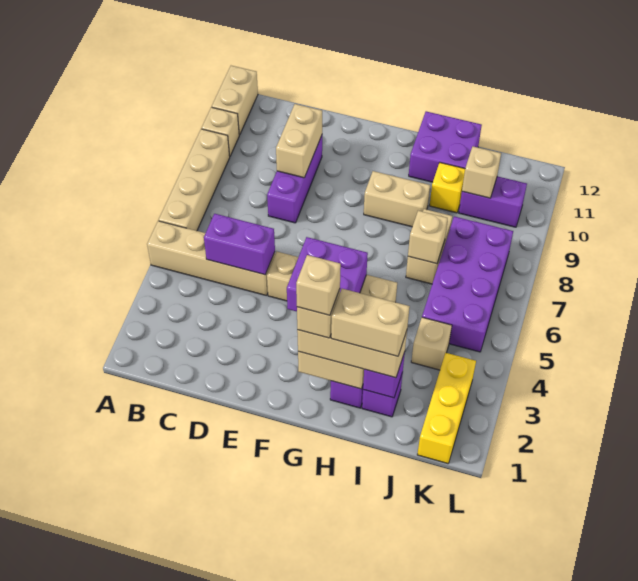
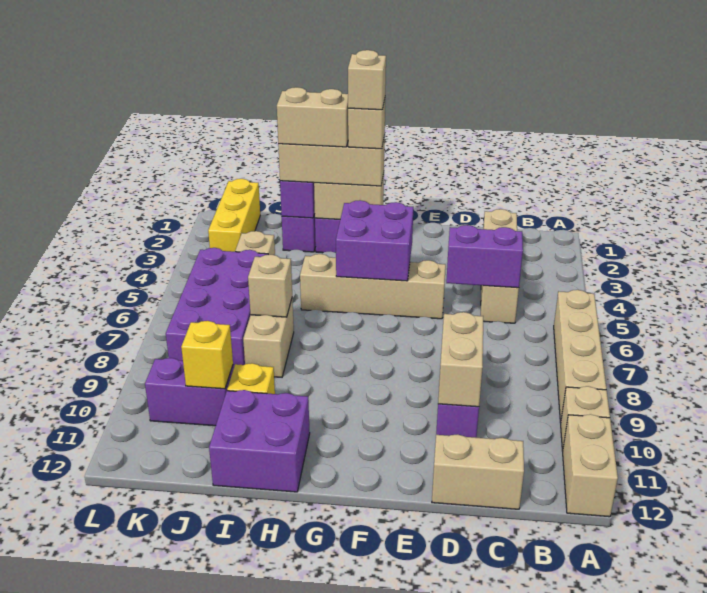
tan 1x4 brick [147,221,275,296] -> tan 1x4 brick turned to [481,209,519,323]
tan 1x2 brick [364,171,430,227] -> tan 1x2 brick moved to [432,434,524,509]
tan 1x1 brick [462,146,501,198] -> yellow 1x1 brick [181,321,233,389]

